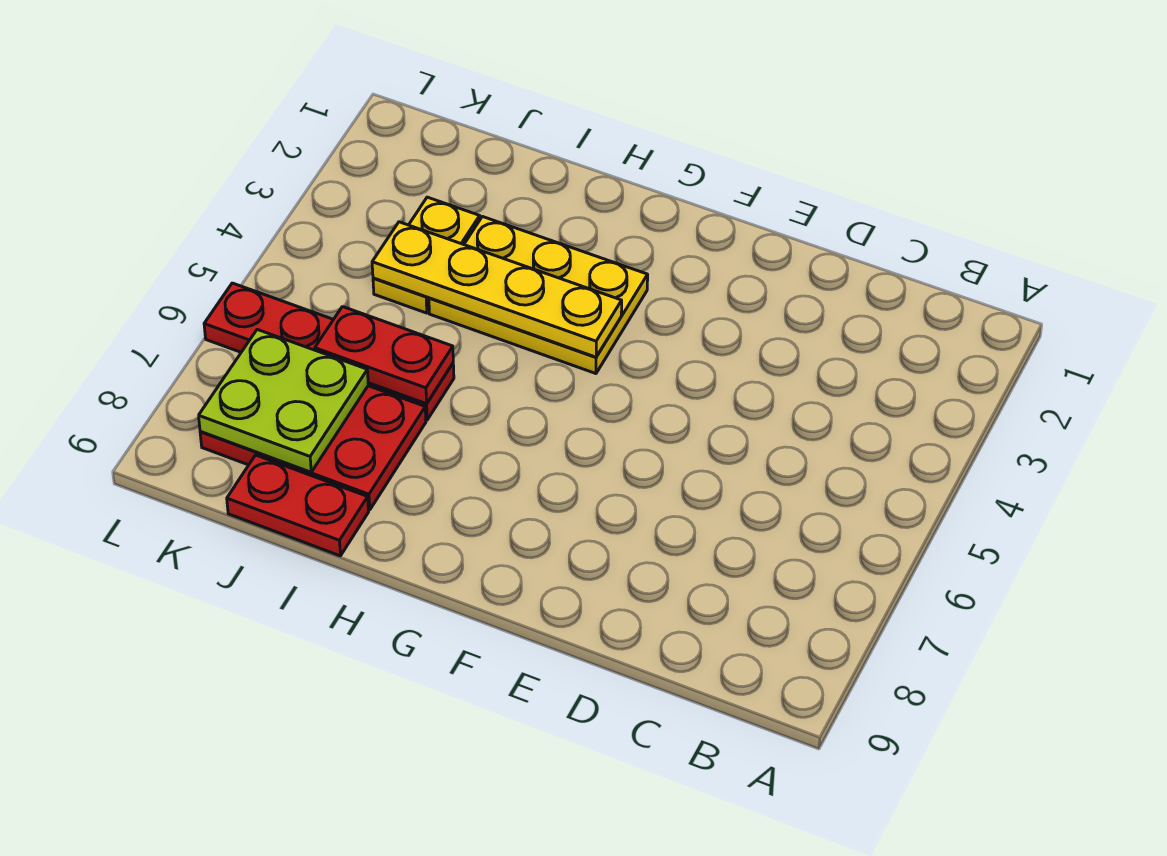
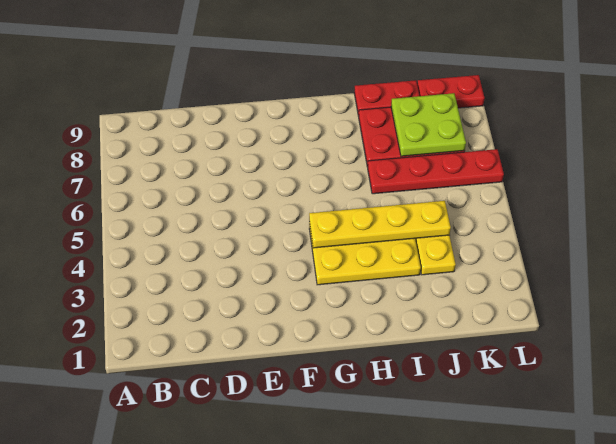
red 1x2 plate [315,307,453,404] -> red 1x2 plate moved to [417,75,485,108]

